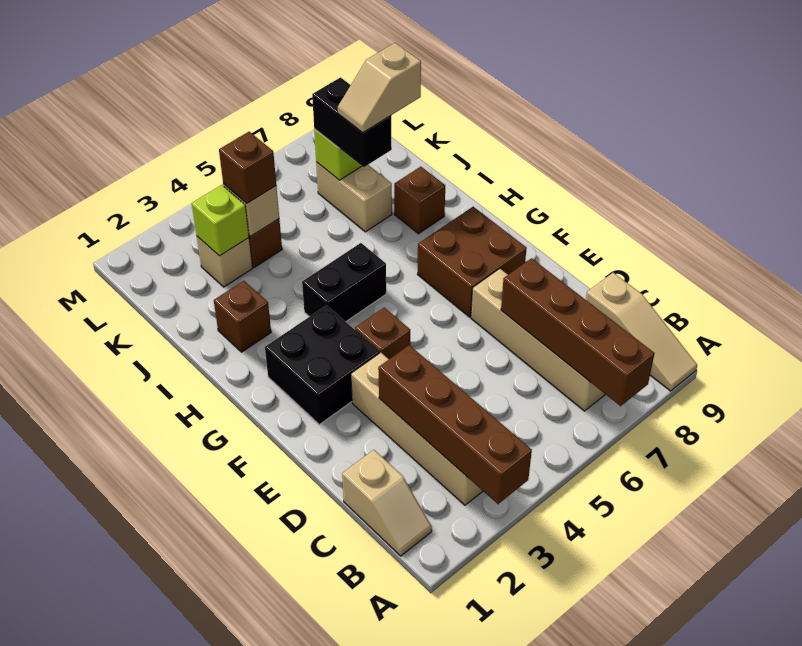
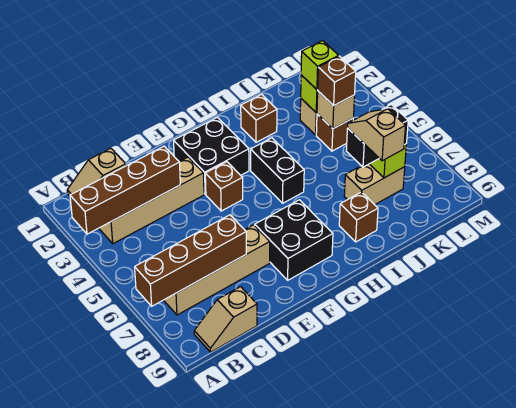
tan 1x3 slope [586,273,697,391] -> tan 1x2 slope [194,287,257,352]
brown 2x2 brick [417,207,527,317] -> black 2x2 brick [255,200,333,280]
none -> lime 1x1 brick [301,41,339,89]

